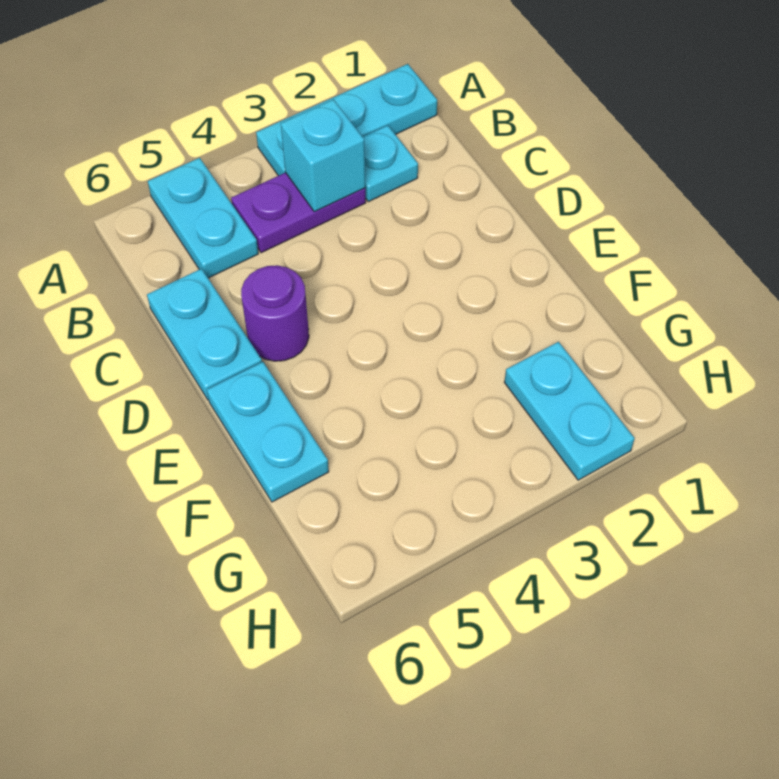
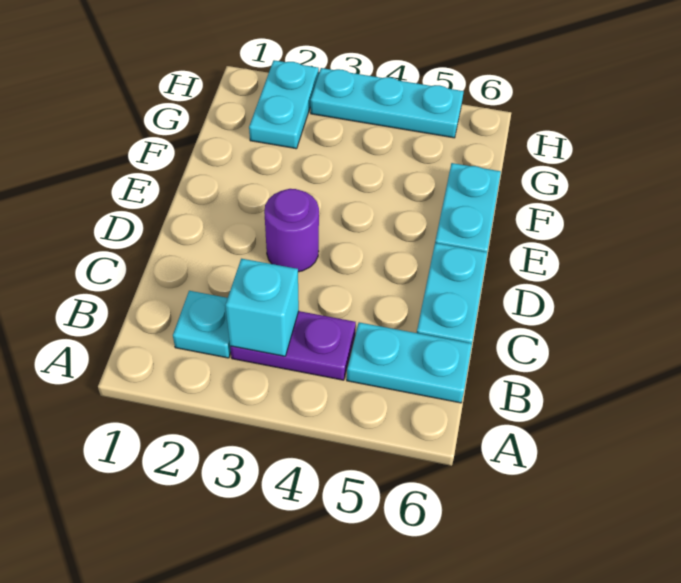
cyan 1x3 plate [256,64,437,176] -> cyan 1x3 plate moved to [310,68,464,138]
cyan 1x2 plate [148,158,258,278] -> cyan 1x2 plate turned to [347,322,472,403]
purple 1x1 round brick [241,265,309,361] -> purple 1x1 round brick moved to [264,189,319,272]

